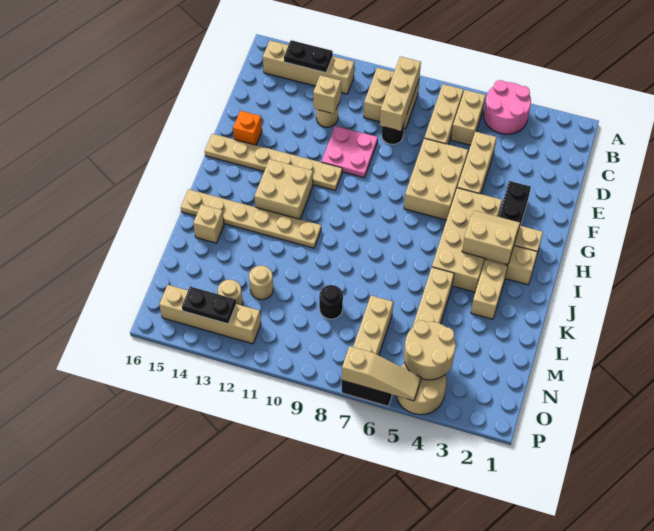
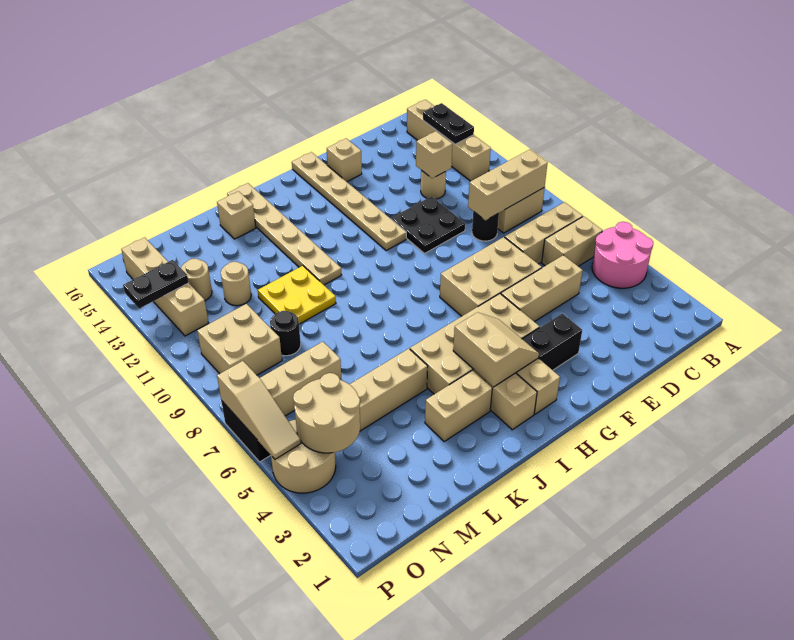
pink 2x2 plate [322,126,378,178] -> black 2x2 plate [391,196,465,253]
orange 1x1 brick [233,111,262,145] -> tan 1x1 brick [327,139,362,182]
tan 2x2 brick [254,159,313,219] -> tan 2x2 brick moved to [197,304,282,375]
none -> yellow 2x2 plate [258,266,336,324]
black 1x2 plate [182,287,236,324] -> black 1x2 plate turned to [123,260,189,309]

